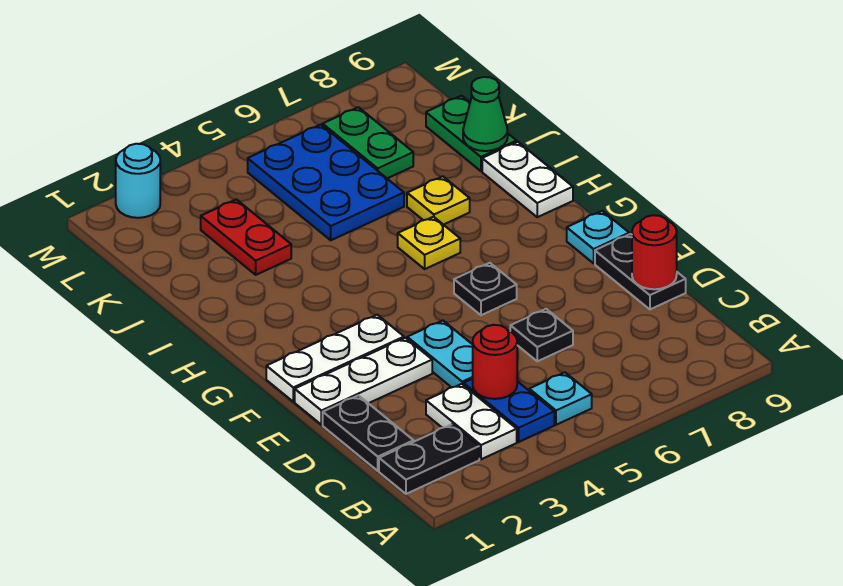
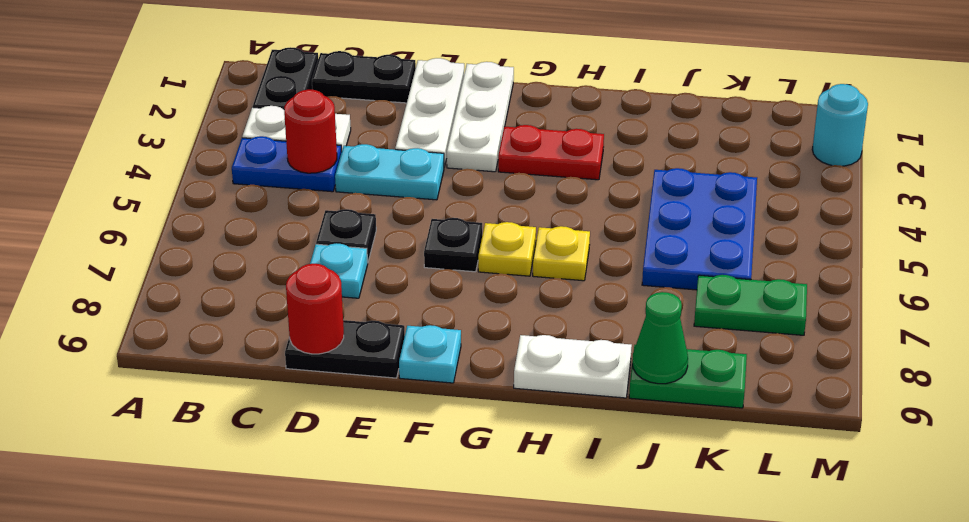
cyan 1x1 plate [529,372,592,425] -> cyan 1x1 plate moved to [310,243,368,298]
yellow 1x1 plate [407,176,470,225] -> yellow 1x1 plate moved to [478,222,536,276]
red 1x2 plate [201,199,291,275] -> red 1x2 plate moved to [498,125,604,180]
blue 2x3 plate [248,125,404,240] -> blue 2x3 plate turned to [642,168,757,290]

